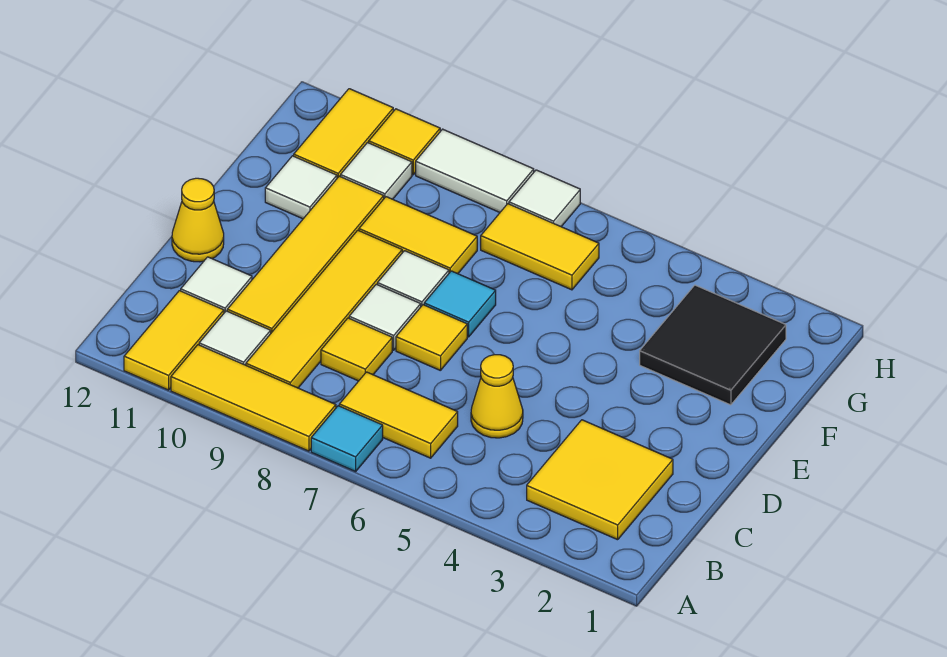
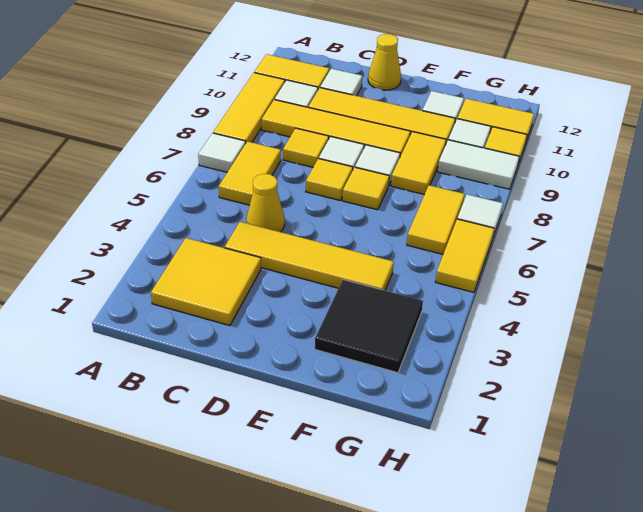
cyan 1x1 tile [311,406,383,471] -> white 1x1 tile [198,133,246,172]
none -> yellow 1x4 tile [225,222,394,290]
cyan 1x1 tile [424,271,496,337] -> yellow 1x1 tile [342,167,389,210]
none -> yellow 1x2 tile [435,219,494,292]
white 1x2 tile [416,129,534,212] -> white 1x2 tile turned to [438,140,519,189]

